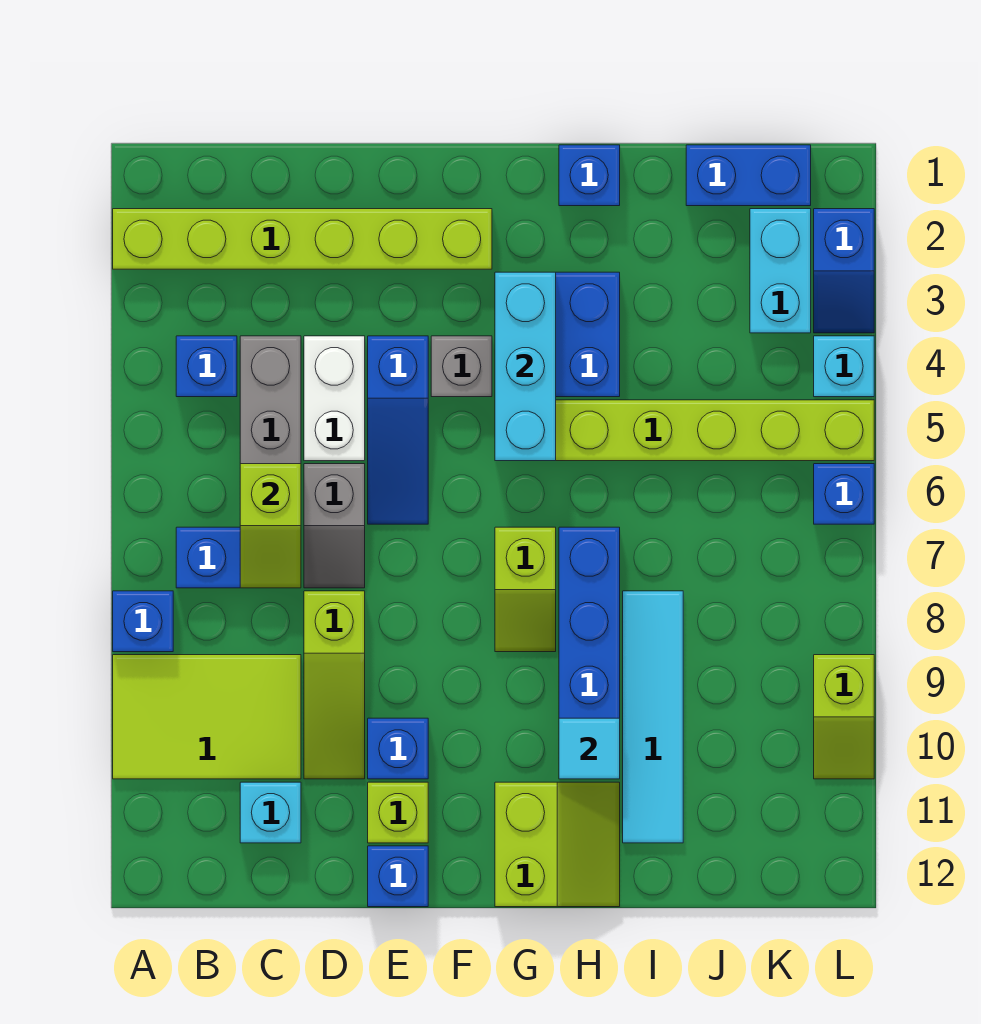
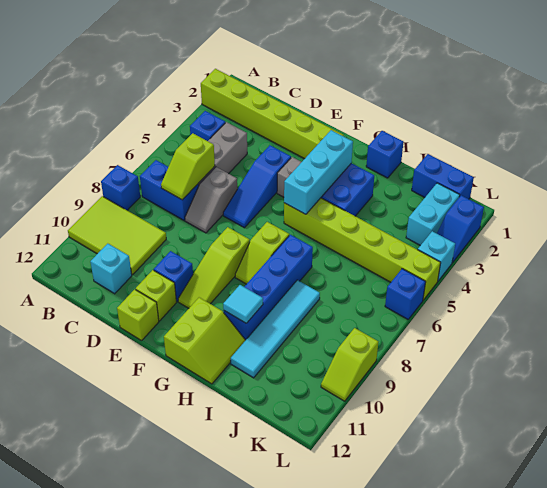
white 1x2 brick [304,336,365,461] -> none
lime 1x3 slope [304,591,365,779] -> lime 1x3 slope moved to [178,227,250,308]
blue 1x1 brick [368,846,428,907] -> lime 1x1 brick [117,289,159,341]

